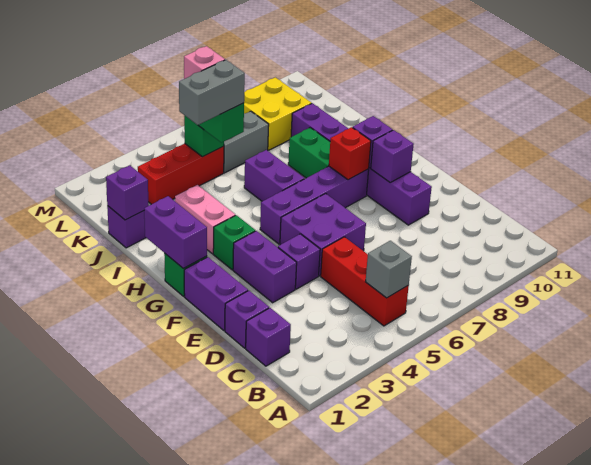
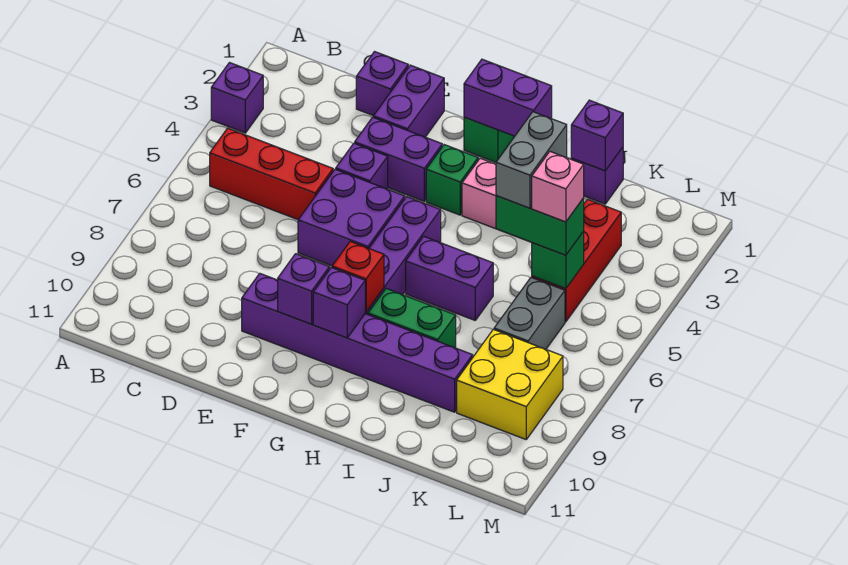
grey 1x1 brick [366,241,412,298] -> none
purple 1x1 brick [246,308,291,366] -> purple 1x1 brick moved to [211,63,263,133]
purple 1x2 brick [184,257,248,331] -> purple 1x2 brick turned to [373,65,444,137]

